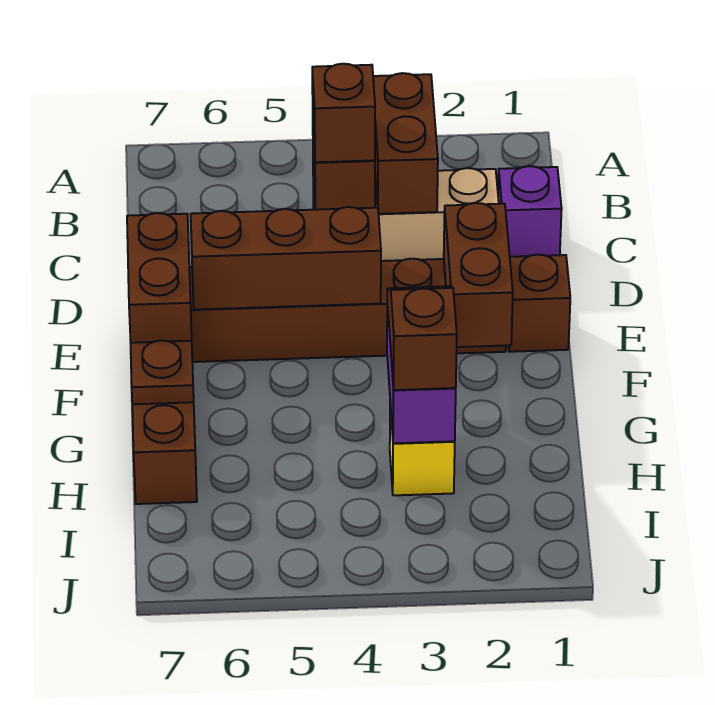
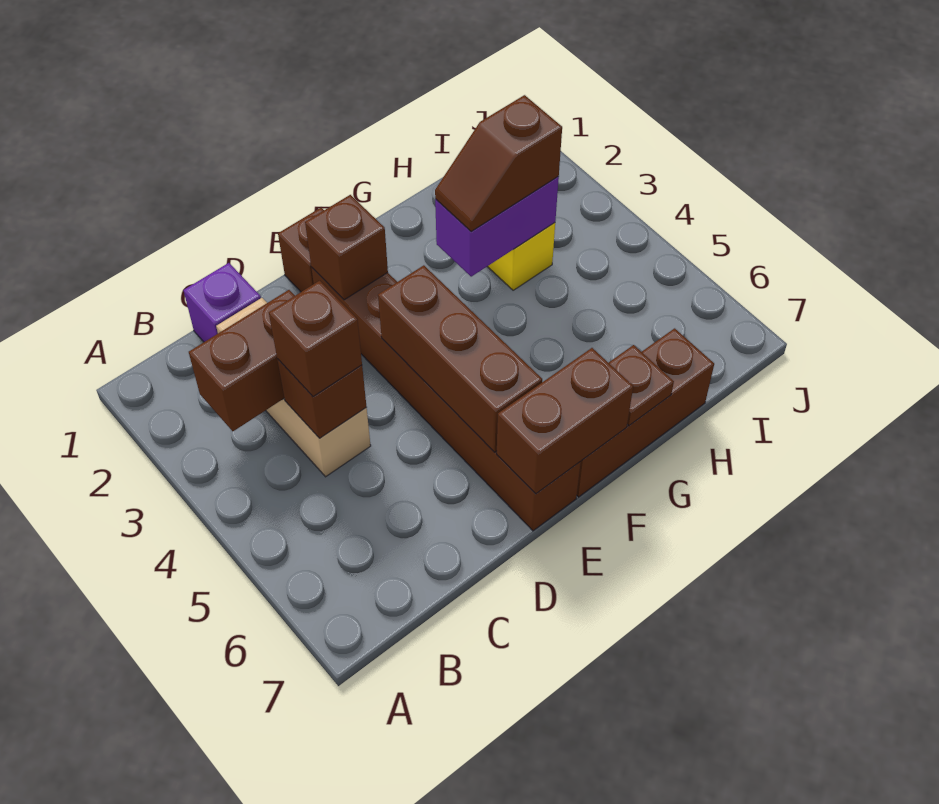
brown 1x2 brick [444,203,513,347] -> brown 1x1 brick [305,195,388,300]

